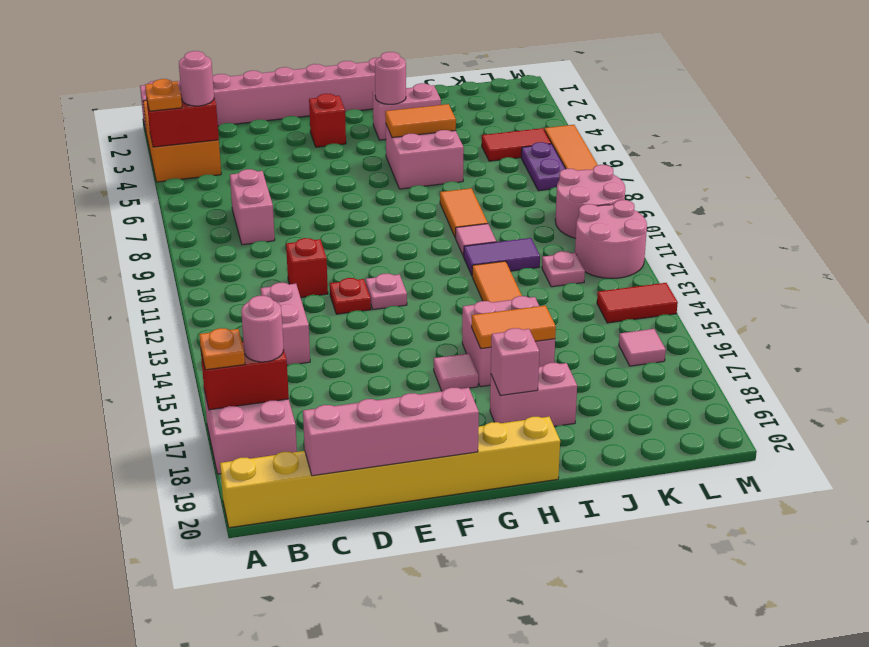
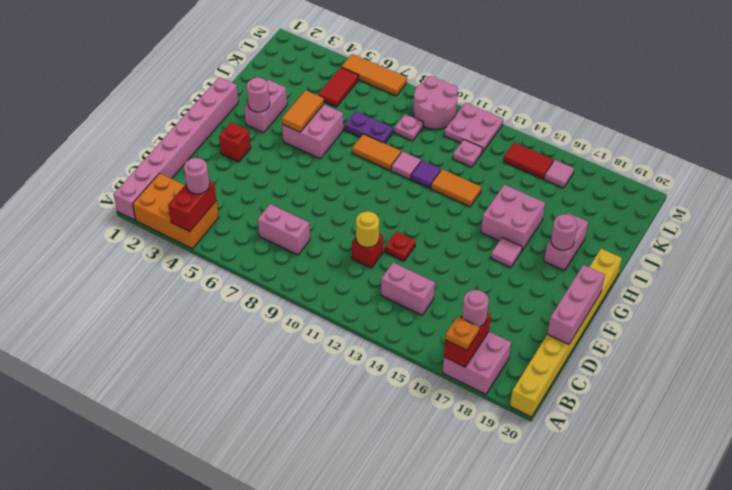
orange 1x1 plate [145,79,182,111] -> none
pink 1x4 brick [303,387,479,476] -> pink 1x3 brick [547,265,605,344]
none -> yellow 1x1 round brick [356,212,379,247]
pink 1x1 plate [366,273,407,310] -> pink 1x1 plate moved to [394,114,423,141]
orange 1x2 tile [472,305,556,349] -> none
pink 1x1 brick [491,328,540,395] -> pink 1x1 round brick [551,214,577,250]
purple 1x2 tile [463,238,540,275] -> purple 1x1 tile [411,160,441,188]
purple 1x2 plate [521,142,565,191] -> purple 1x2 plate moved to [345,111,393,143]
pink 2x2 round brick [575,200,647,278] -> pink 2x2 plate [444,102,503,153]
red 1x2 tile [597,283,678,323] -> red 1x2 tile turned to [504,142,553,179]

